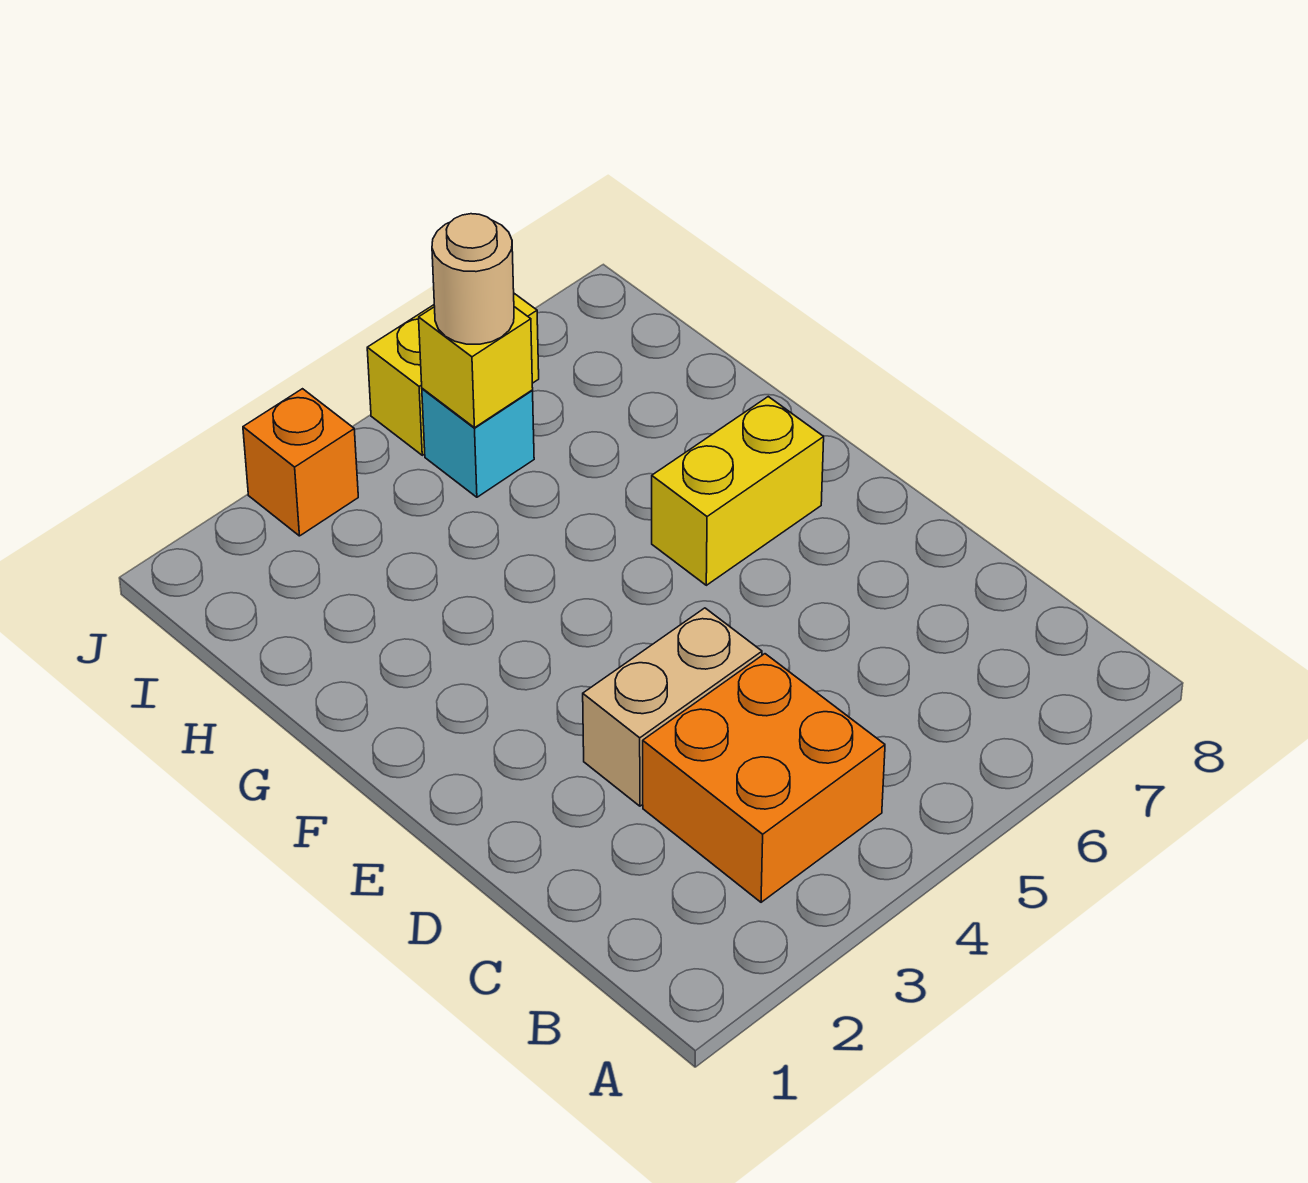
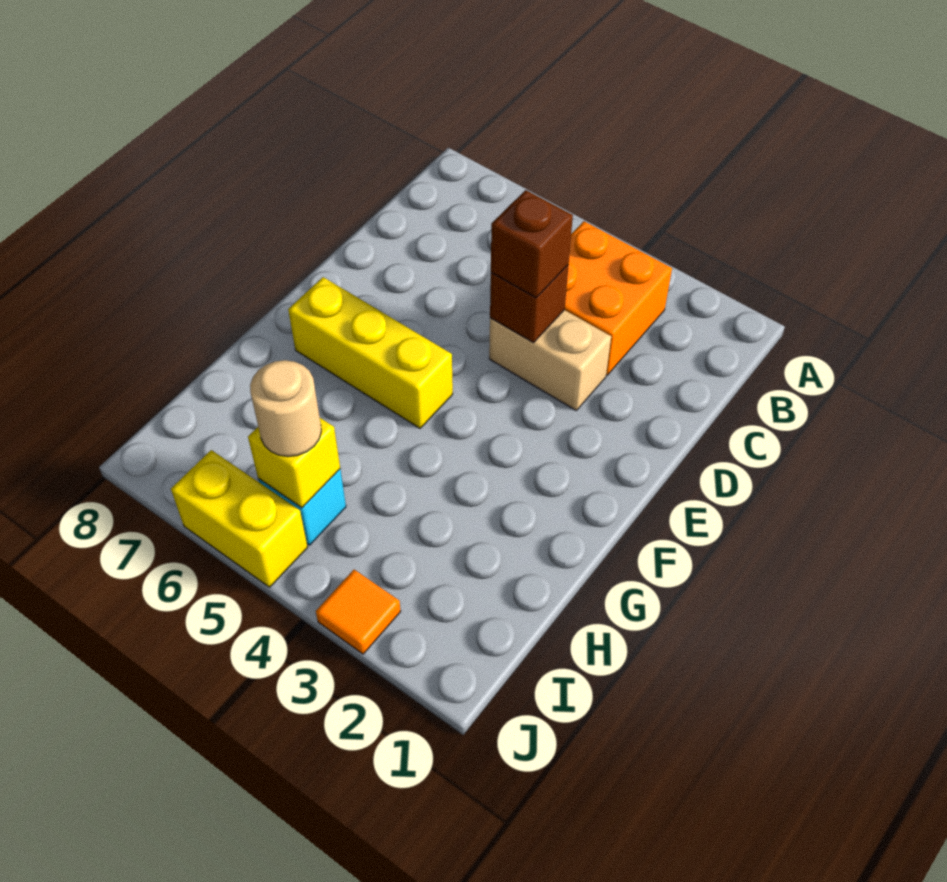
none -> brown 1x1 brick [490,265,569,343]
none -> brown 1x1 brick [491,190,573,298]
yellow 1x2 brick [652,397,824,585] -> yellow 1x3 brick [288,277,453,428]
orange 1x1 brick [243,389,358,536] -> orange 1x1 tile [316,570,401,654]

